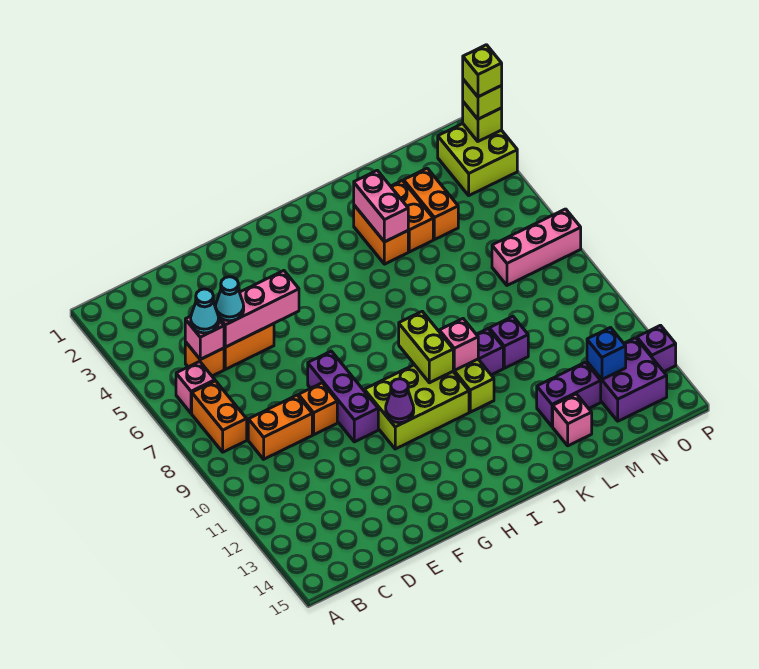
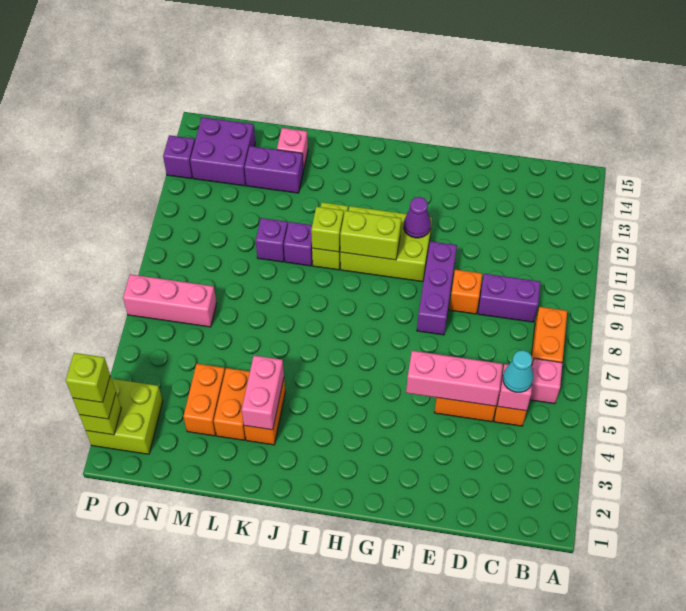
orange 1x2 brick [248,395,312,459] -> purple 1x2 brick [478,274,540,322]
cyan 1x1 cone [216,277,244,321] -> none
lime 1x2 brick [399,311,453,383] -> lime 1x2 brick turned to [340,211,401,260]
pink 1x1 brick [439,319,478,370] -> lime 1x1 brick [311,207,344,252]
blue 1x1 brick [587,328,626,379] -> none

